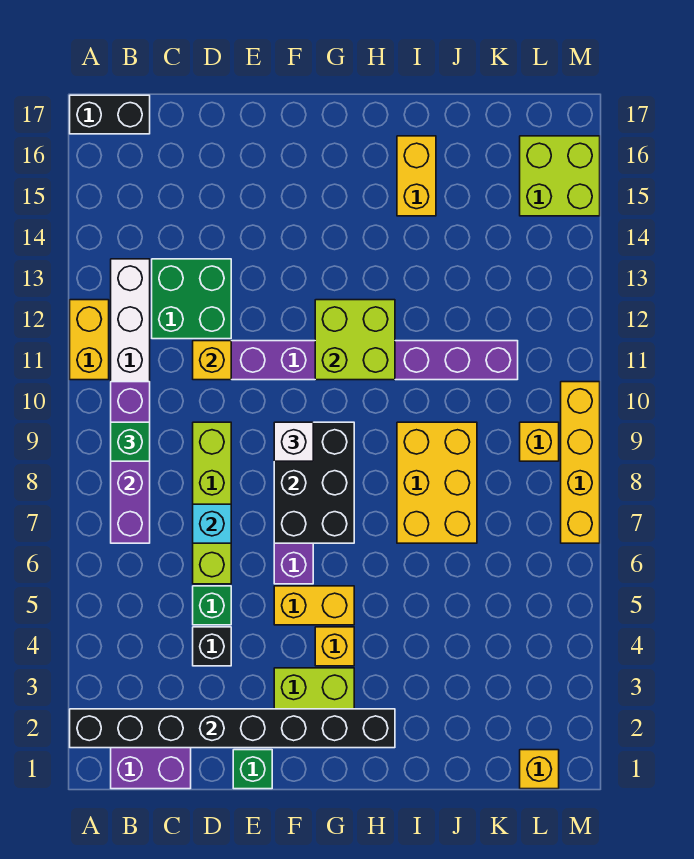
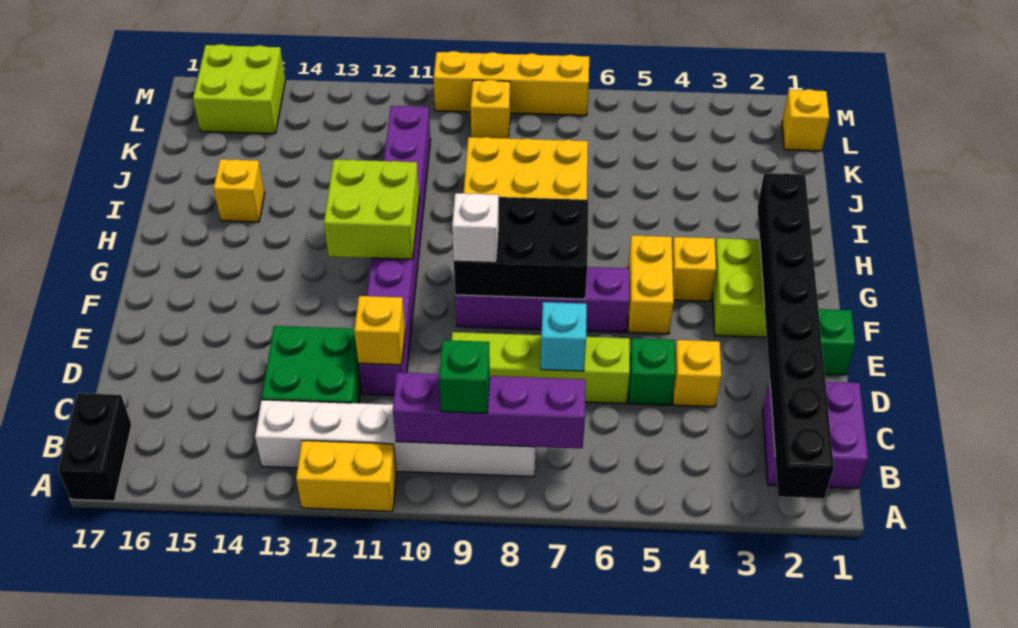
black 1x1 brick [193,627,231,666] -> yellow 1x1 brick [673,340,721,407]
yellow 1x2 brick [397,136,436,216] -> yellow 1x1 brick [214,159,265,222]

